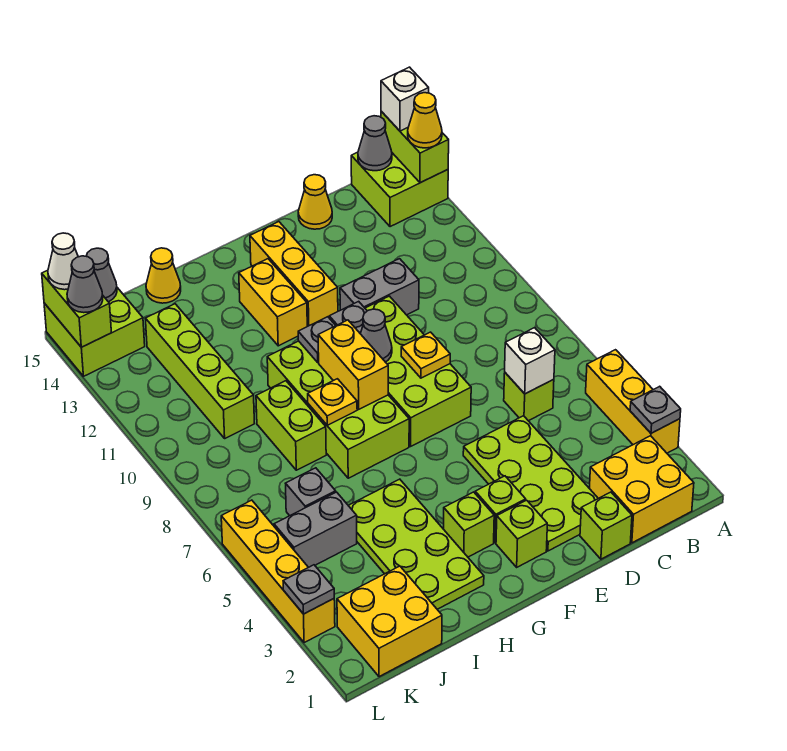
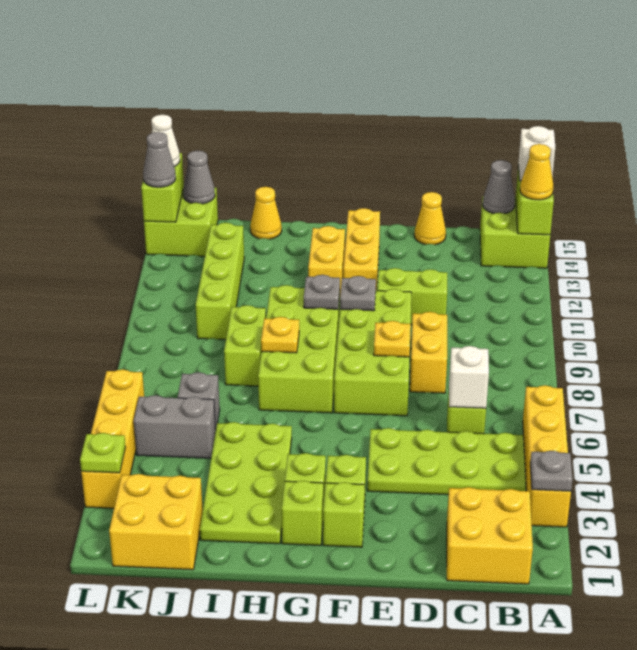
yellow 1x3 brick [586,350,680,453] -> yellow 1x4 brick [523,385,571,527]
lime 1x1 brick [580,492,632,559] -> lime 1x1 brick moved to [282,481,323,545]
lime 2x4 plate [463,416,598,551] -> lime 2x4 plate turned to [367,428,526,495]
grey 1x2 brick [340,259,419,315] -> lime 1x2 brick [377,268,447,325]
grey 1x1 cone [360,309,392,362] -> none
yellow 1x2 brick [318,320,388,409] -> yellow 1x2 brick moved to [410,312,447,393]
grey 1x1 plate [283,565,334,614] -> lime 1x1 plate [80,433,126,473]

